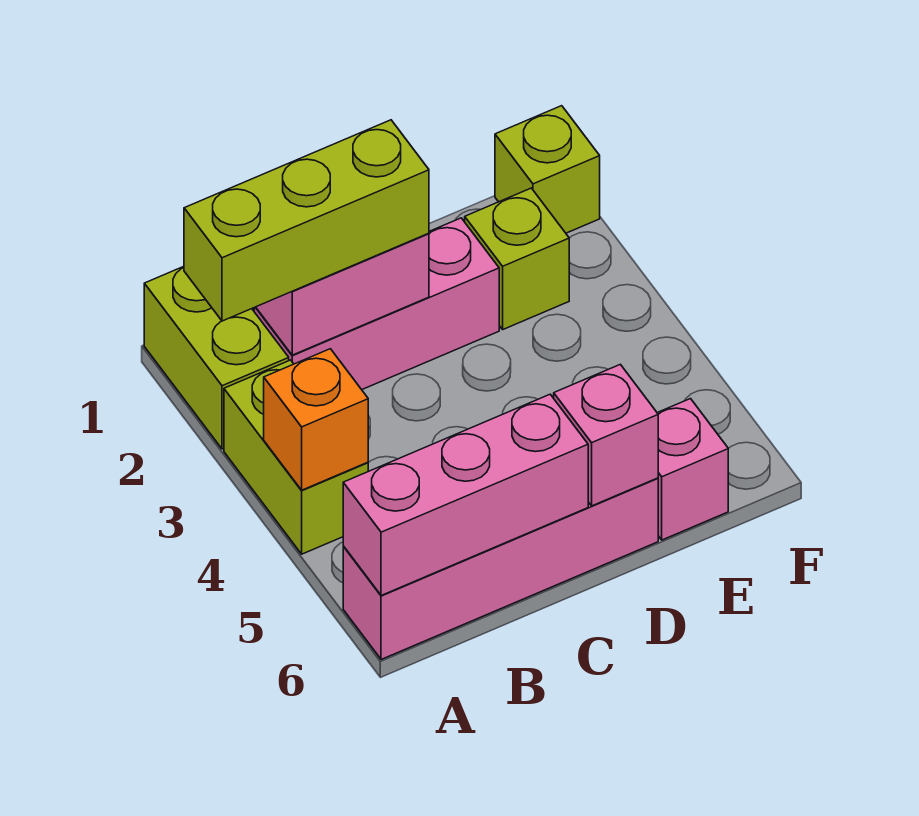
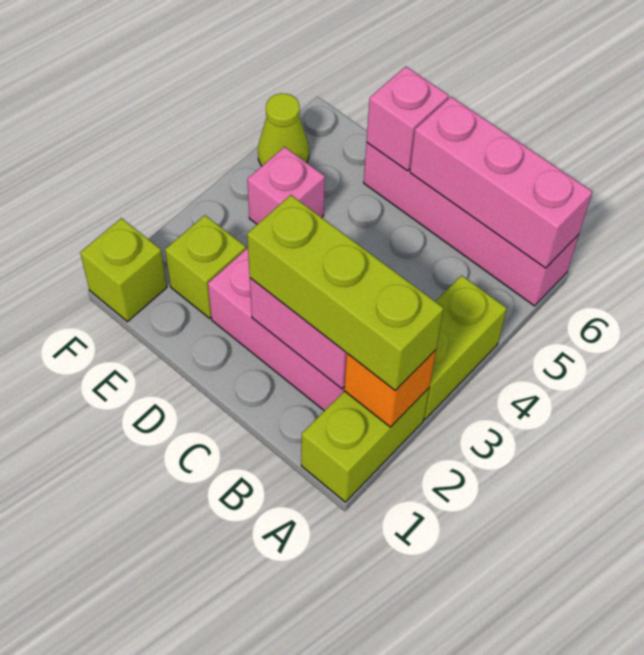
orange 1x1 brick [264,349,368,490] -> orange 1x1 brick moved to [344,350,436,427]
pink 1x1 brick [658,399,728,540] -> pink 1x1 brick moved to [247,147,325,224]
none -> lime 1x1 cone [258,93,309,166]

